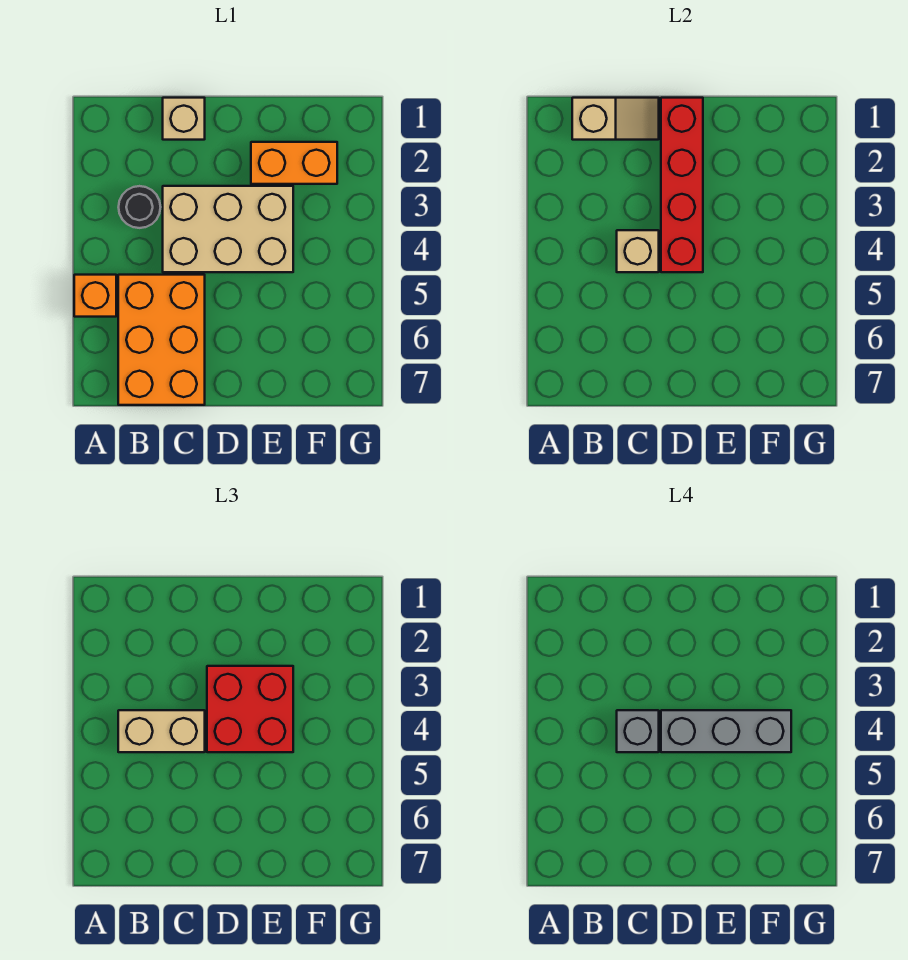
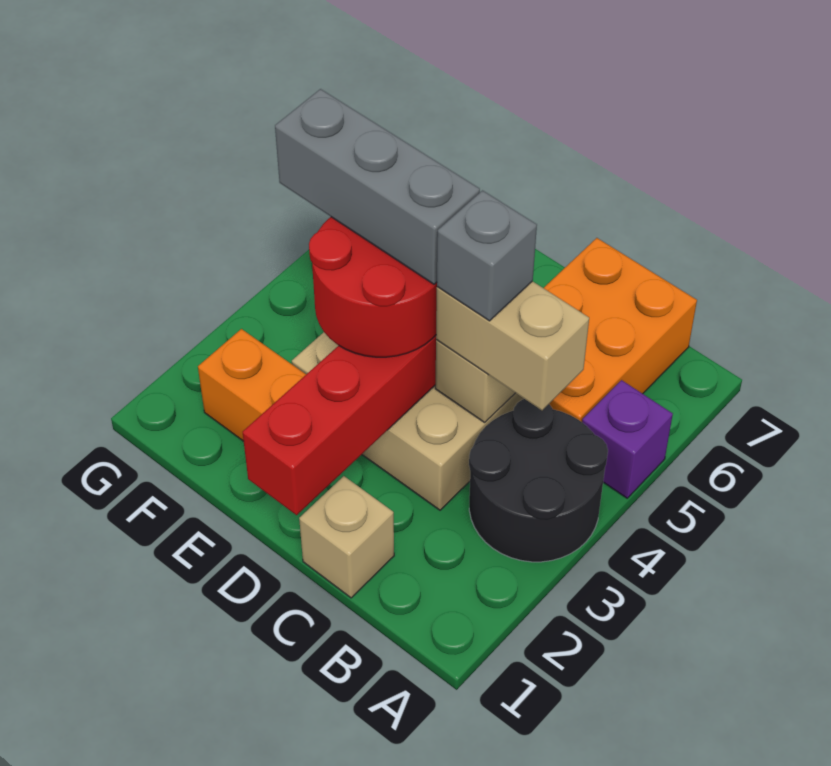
orange 1x1 brick [74,275,116,317] -> purple 1x1 brick [582,380,673,498]
tan 1x2 slope [572,98,659,140] -> none
black 1x1 round brick [119,186,161,228] -> black 2x2 round brick [469,399,608,562]
red 2x2 brick [207,666,293,752] -> red 2x2 round brick [309,217,437,357]

